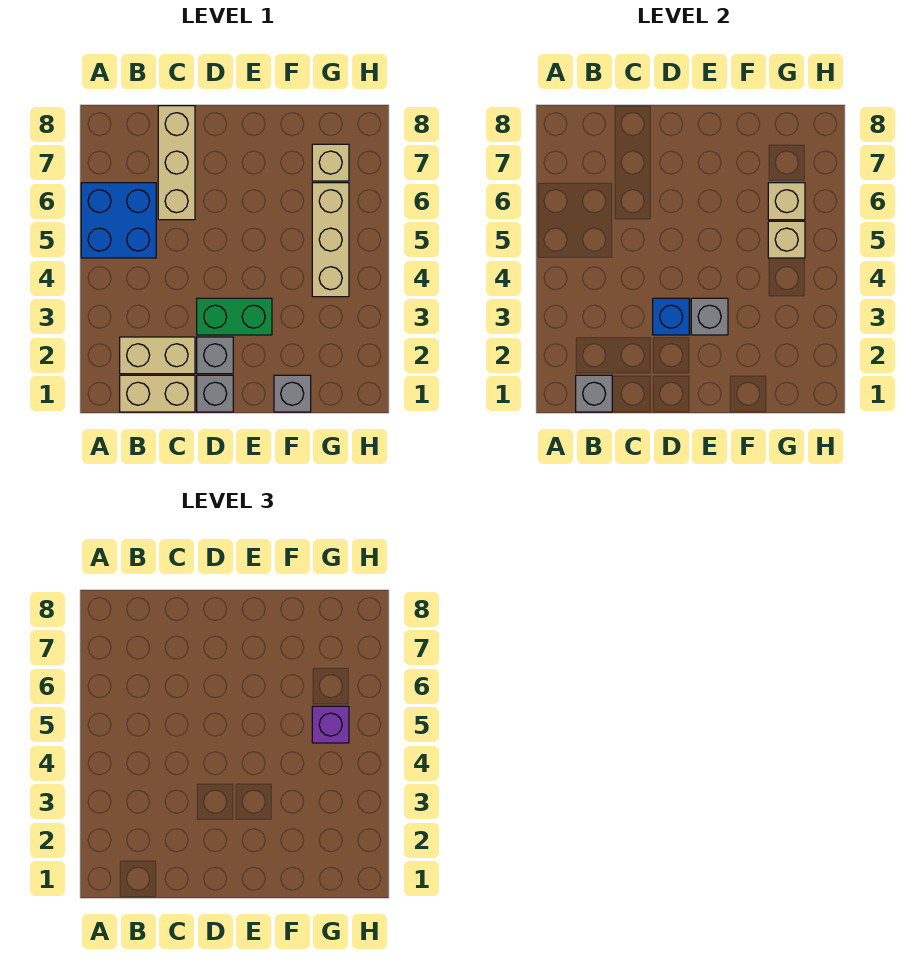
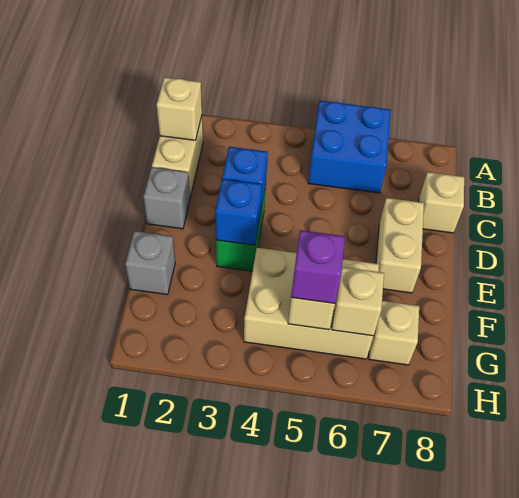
grey 1x1 brick [576,375,612,412] -> tan 1x1 brick [157,77,202,140]
tan 1x2 brick [120,337,195,374] -> tan 1x2 brick moved to [376,198,424,293]
tan 1x3 brick [158,106,195,220] -> tan 1x1 brick [419,172,464,233]
grey 1x1 brick [197,337,233,374] -> none
grey 1x1 brick [691,298,728,335] -> blue 1x1 brick [215,179,262,245]
tan 1x3 brick [312,183,349,297] -> tan 2x3 brick [244,248,379,359]

